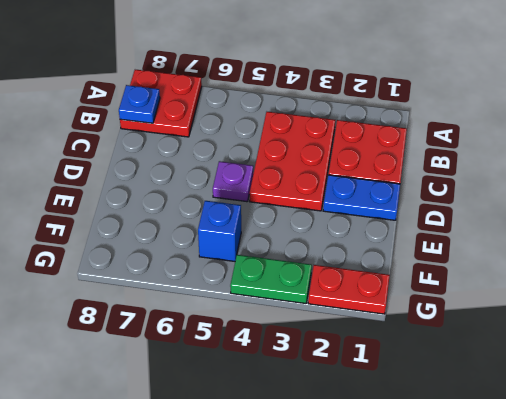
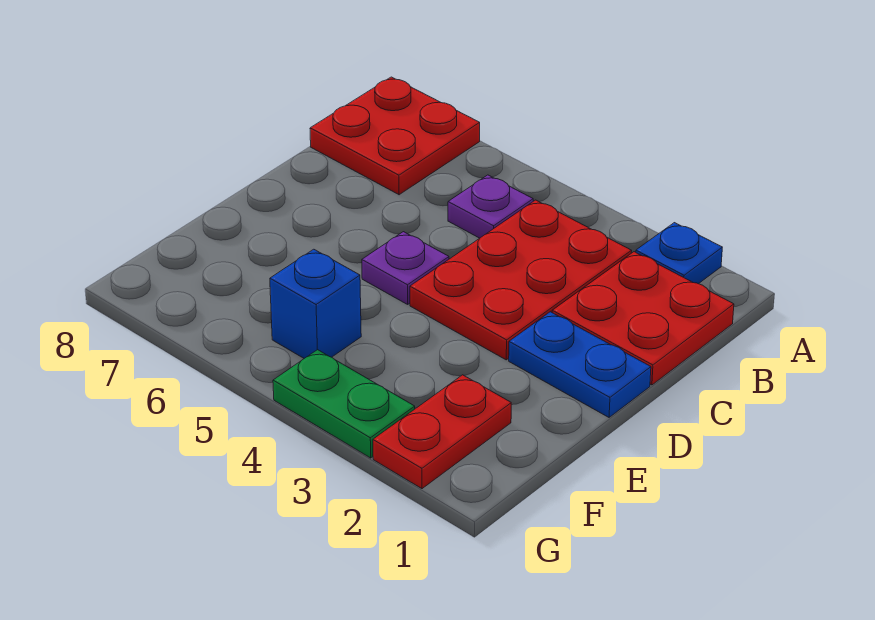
none -> purple 1x1 plate [448,175,533,238]
blue 1x1 plate [119,85,160,123] -> blue 1x1 plate moved to [636,223,722,284]
red 1x2 plate [308,265,390,314] -> red 1x2 plate turned to [373,375,511,489]

